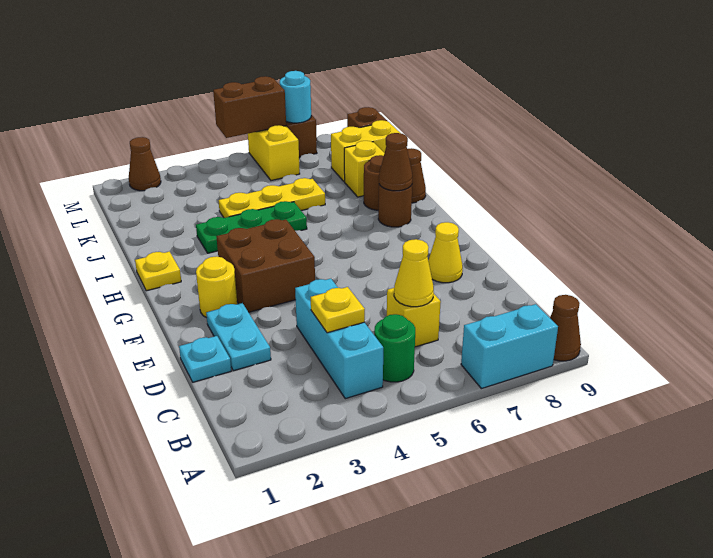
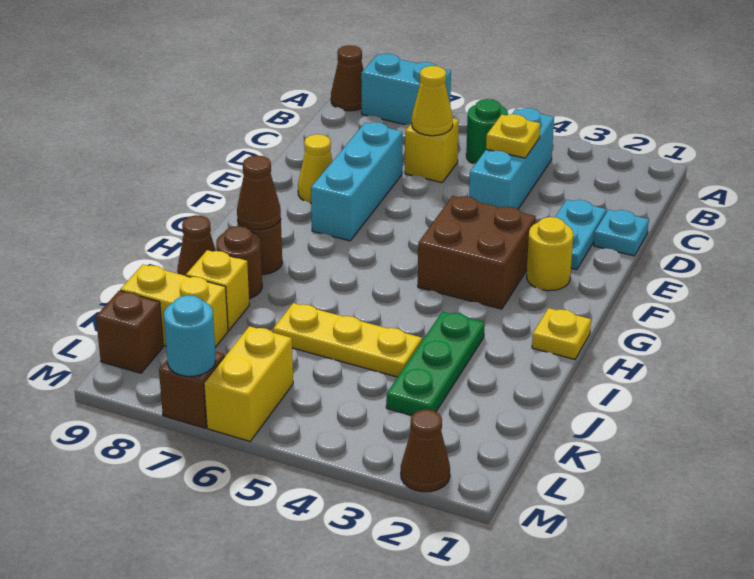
none -> cyan 1x3 brick [311,122,403,241]
green 1x3 plate [196,201,307,253] -> green 1x3 plate turned to [386,311,485,416]
brown 1x2 brick [213,76,286,138] -> none

